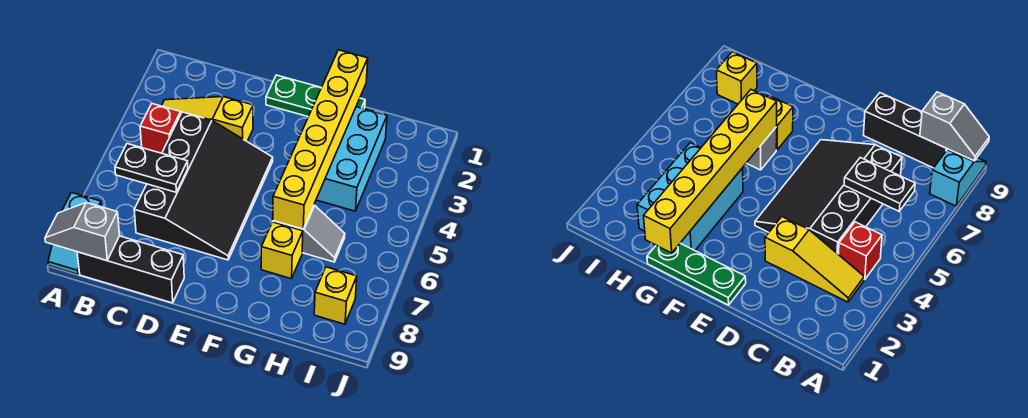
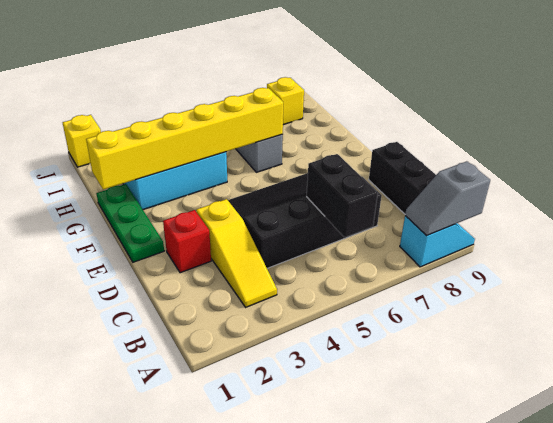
grey 1x2 slope [45,203,120,261] -> grey 1x2 slope turned to [405,161,490,236]
red 1x1 brick [140,104,181,153] -> red 1x1 brick moved to [163,210,211,273]
black 1x2 plate [115,144,188,192] -> black 1x2 brick [307,154,378,237]
yellow 1x1 brick [261,222,303,279] -> yellow 1x1 brick moved to [63,115,101,167]

